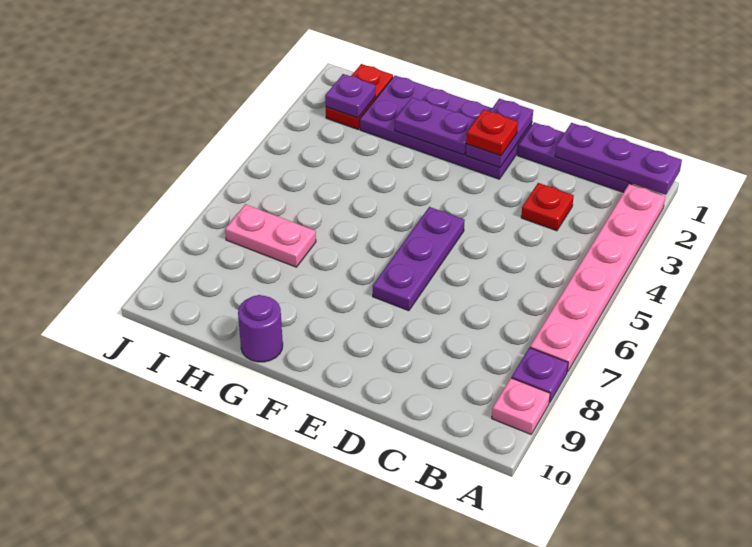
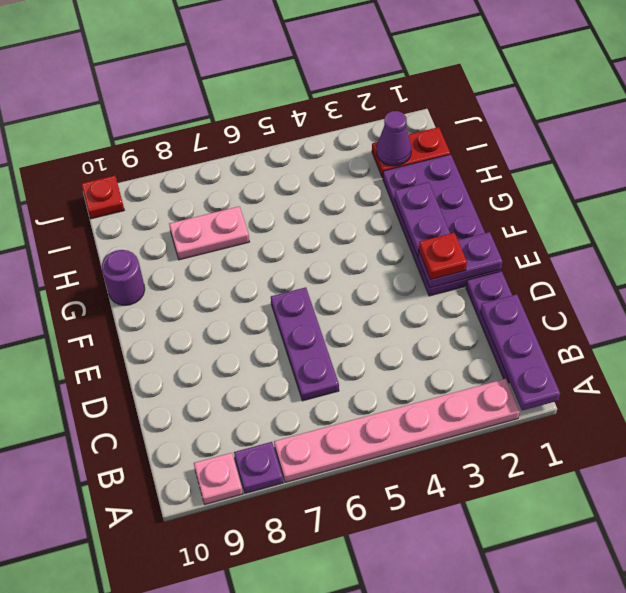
red 1x1 plate [521,183,574,231] -> red 1x1 plate moved to [82,176,124,219]
purple 1x3 plate [373,207,465,311] -> purple 1x3 plate turned to [271,287,339,401]
pink 1x2 plate [225,204,316,267] -> pink 1x2 plate turned to [169,206,249,260]
purple 1x1 plate [325,74,375,118] -> purple 1x1 cone [377,111,411,166]

